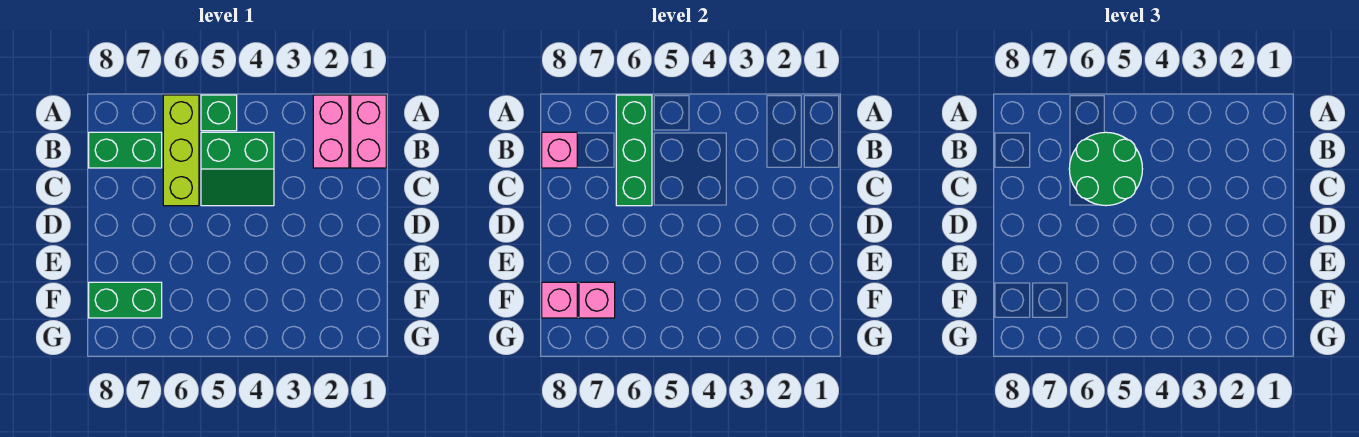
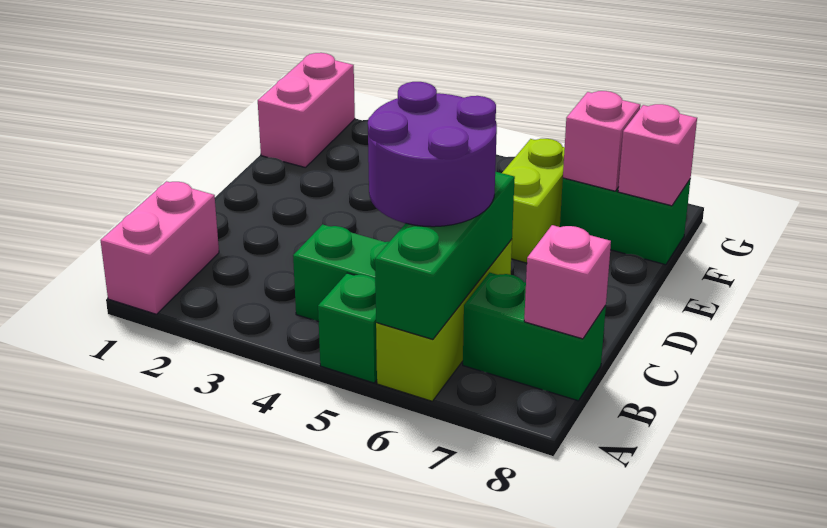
pink 1x2 brick [313,95,349,168] -> pink 1x2 brick moved to [258,53,355,168]
green 2x2 round brick [1069,132,1142,206] -> purple 2x2 round brick [368,82,497,227]
none -> lime 1x2 brick [502,139,565,263]

